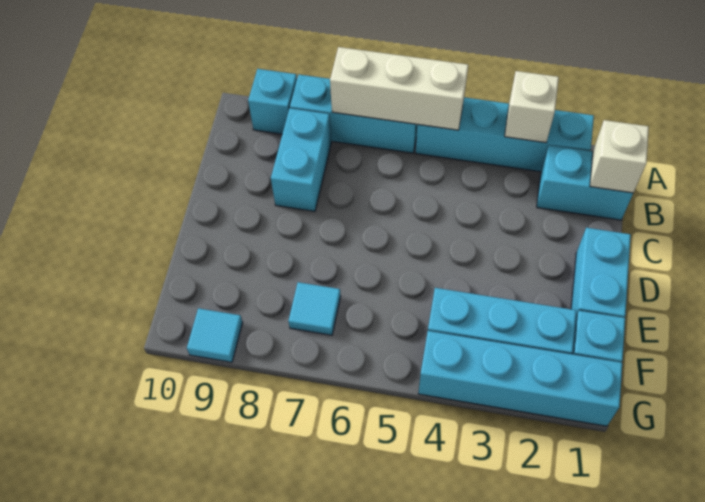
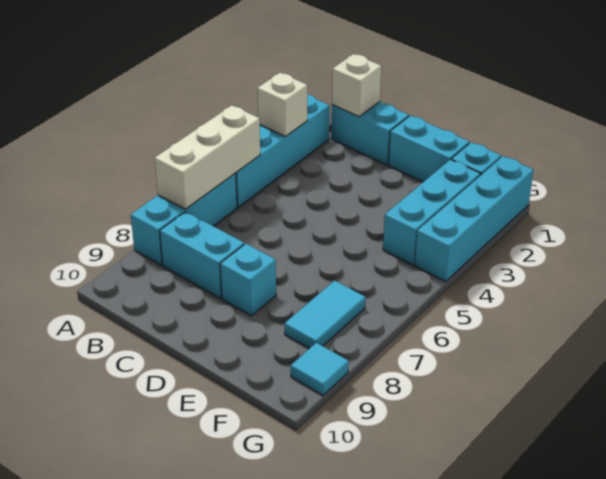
cyan 1x1 brick [248,69,297,134] -> cyan 1x1 brick moved to [220,244,276,316]
cyan 1x2 brick [537,145,633,220] -> cyan 1x2 brick turned to [331,102,409,165]
cyan 1x1 tile [288,282,341,335] -> cyan 1x2 tile [285,281,365,349]

